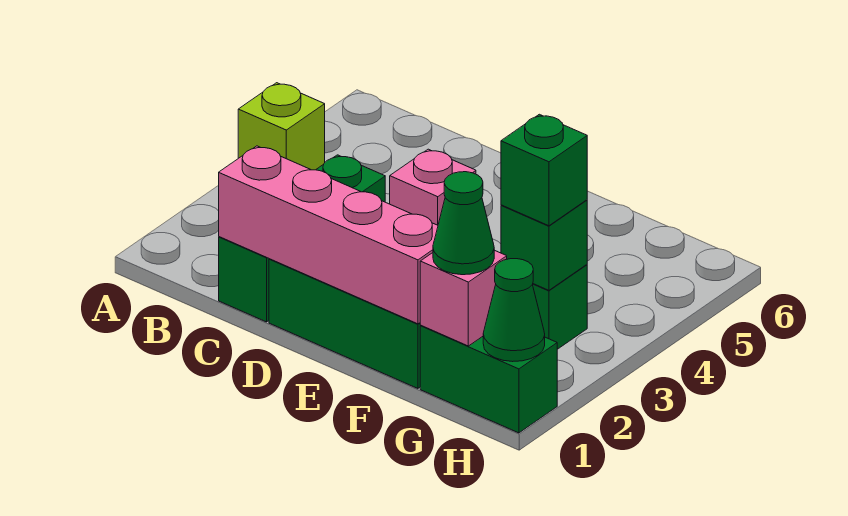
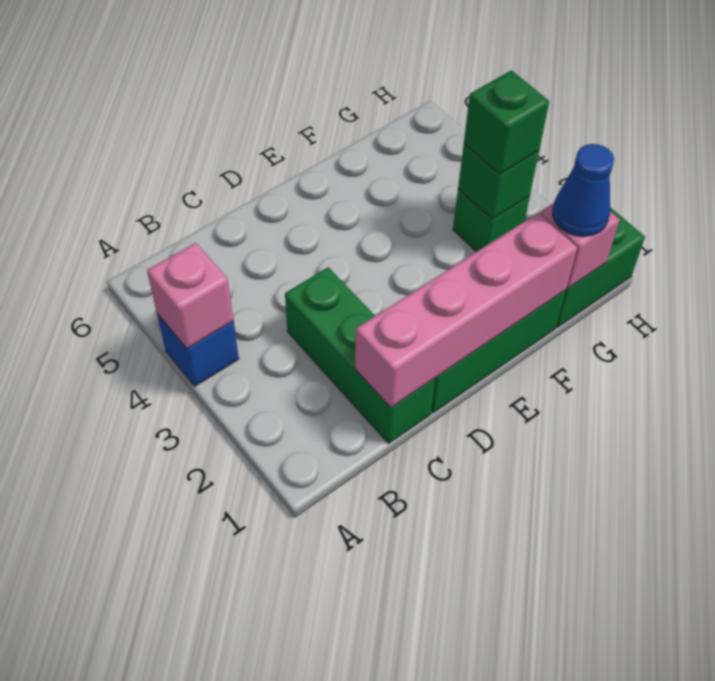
lime 1x1 brick [238,83,325,170] -> blue 1x1 brick [157,314,239,386]
pink 1x1 brick [390,149,476,225] -> pink 1x1 brick moved to [147,243,234,349]
green 1x1 cone [433,172,494,275] -> blue 1x1 cone [552,144,614,236]
green 1x1 cone [483,259,545,362] -> none

